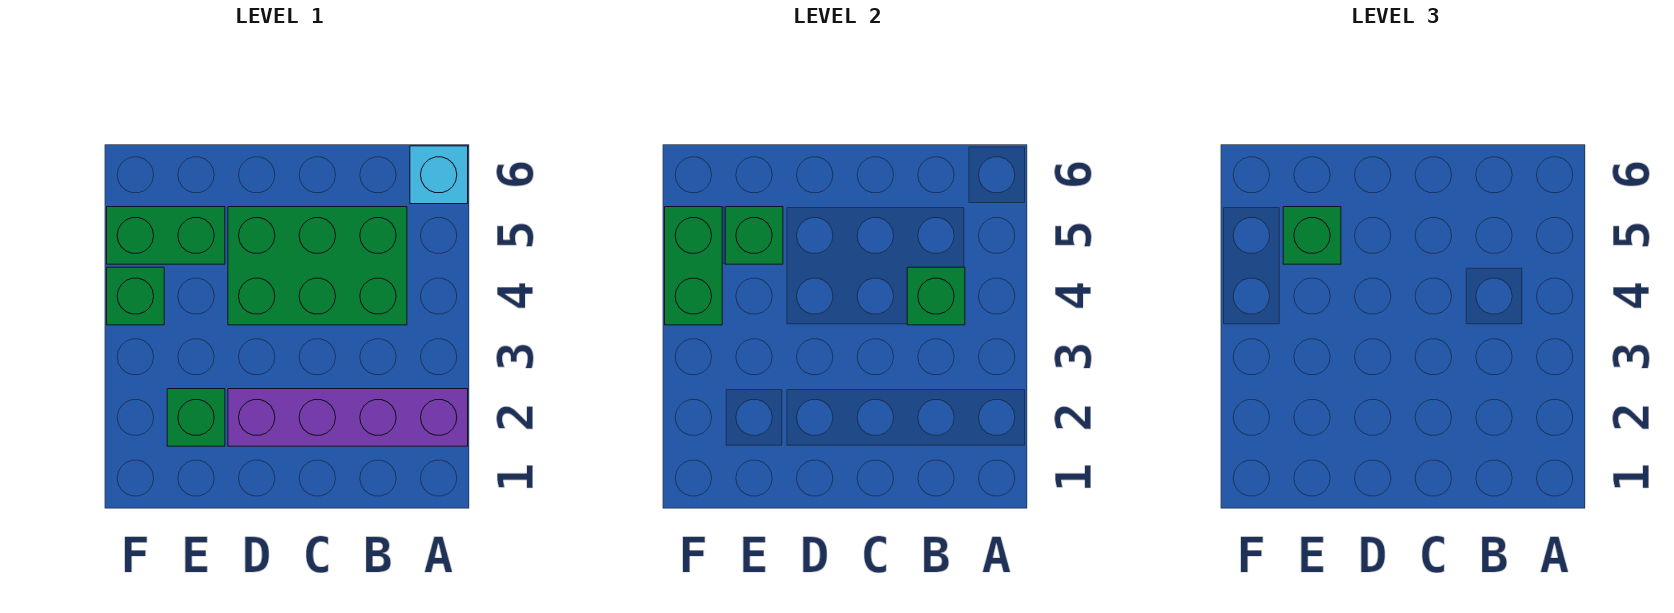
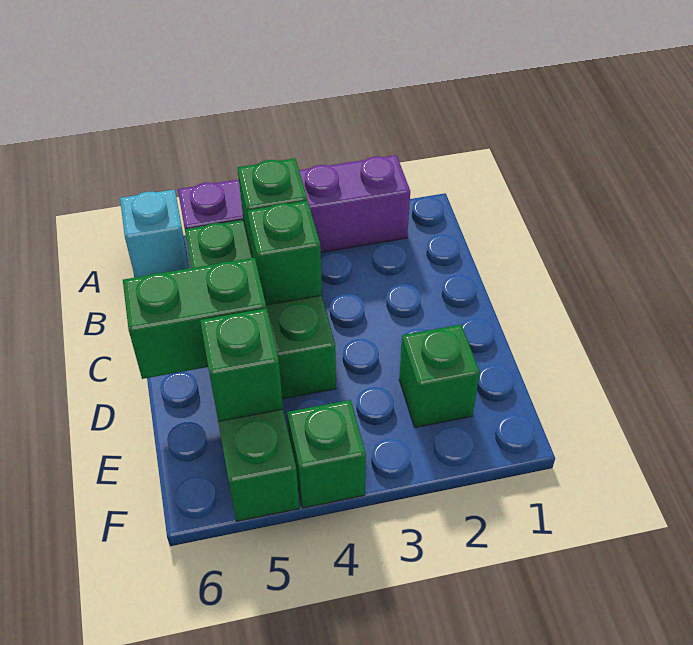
purple 1x4 brick [228,389,468,446] -> purple 1x4 brick turned to [178,155,410,252]
green 1x1 brick [1283,207,1341,264] -> green 1x1 brick moved to [247,201,322,305]
green 1x2 brick [665,207,722,325] -> green 1x2 brick moved to [123,258,266,379]

